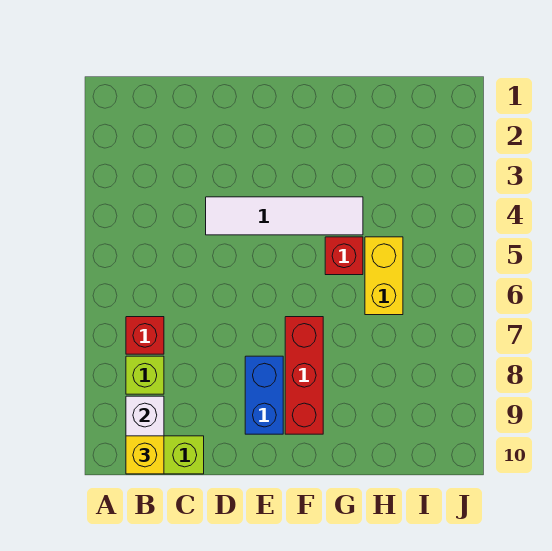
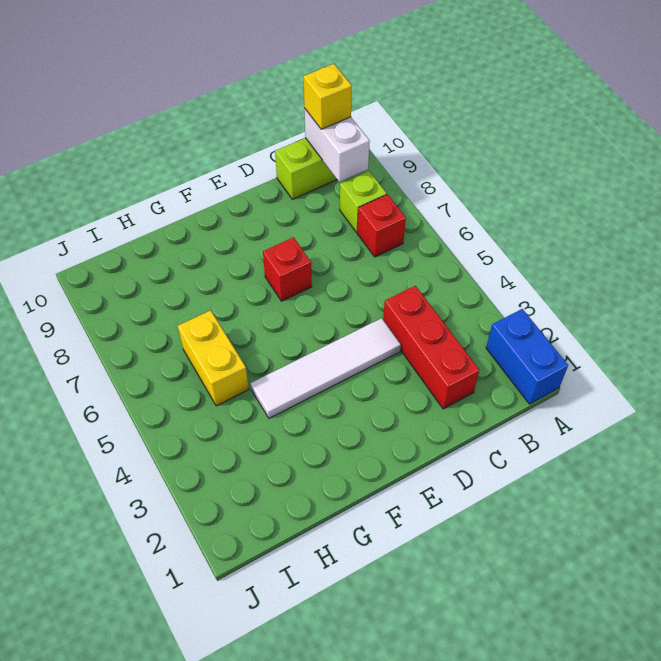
blue 1x2 brick [245,356,283,434] -> blue 1x2 brick moved to [486,309,568,404]
red 1x3 brick [285,317,323,434] -> red 1x3 brick moved to [383,286,479,409]
red 1x1 brick [325,237,363,275] -> red 1x1 brick moved to [263,237,312,301]

